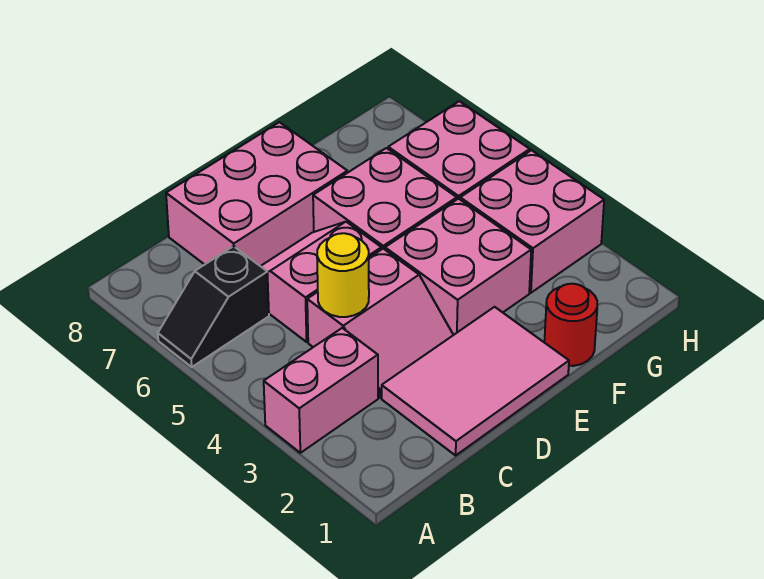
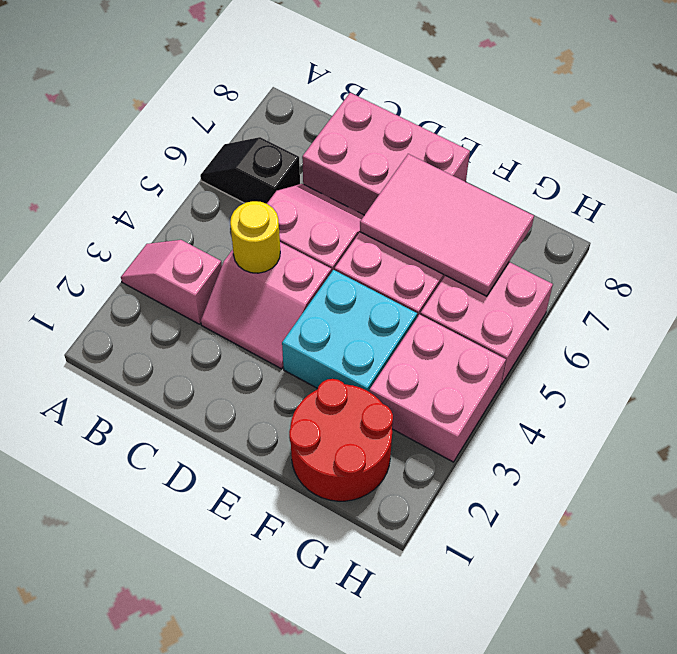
pink 1x2 brick [264,328,378,453] -> pink 1x2 slope [121,240,222,324]
pink 2x3 tile [382,307,569,455] -> pink 2x3 tile moved to [360,154,534,296]
pink 2x2 brick [385,199,531,335] -> cyan 2x2 brick [282,270,417,392]
red 1x1 round brick [544,284,597,366] -> red 2x2 round brick [289,379,393,501]

